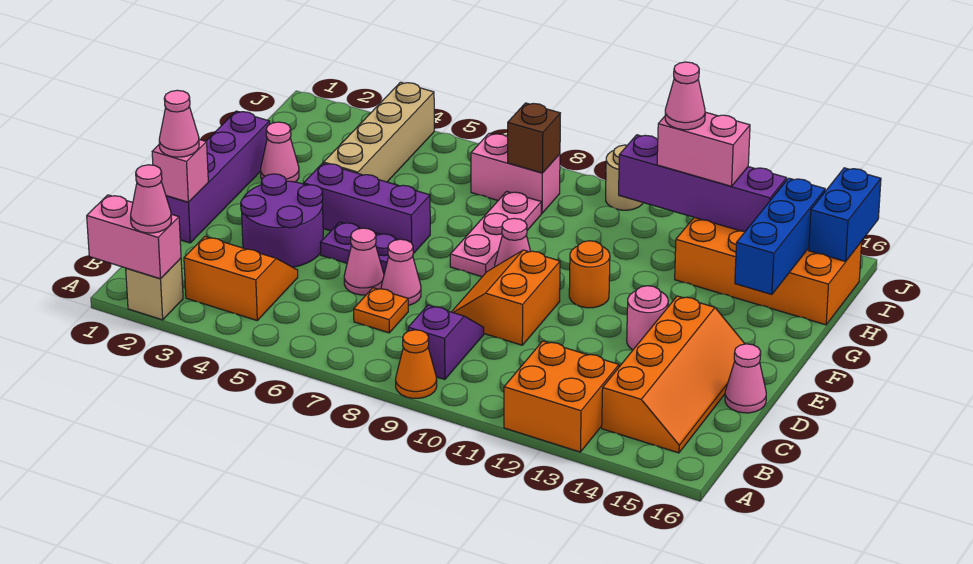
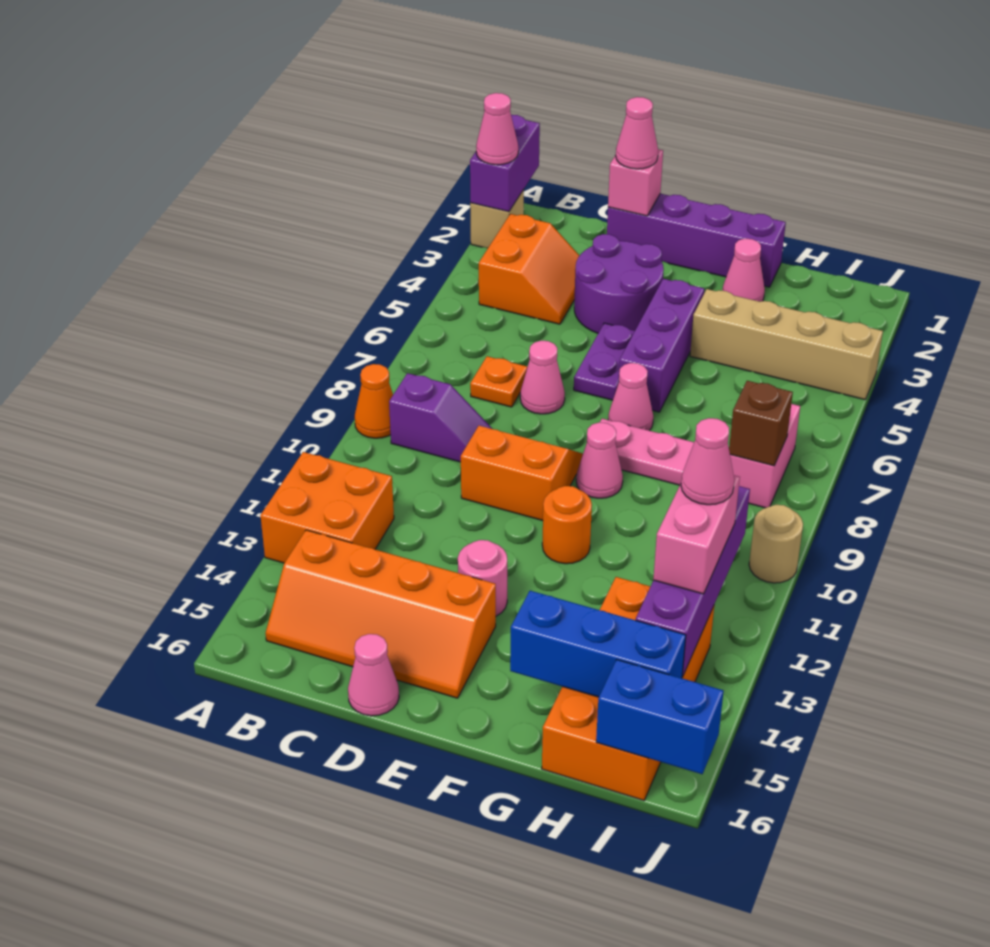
pink 1x2 brick [87,195,181,279] -> purple 1x2 brick [470,115,540,212]
pink 1x1 cone [344,228,384,295] -> pink 1x1 cone moved to [608,363,653,431]

